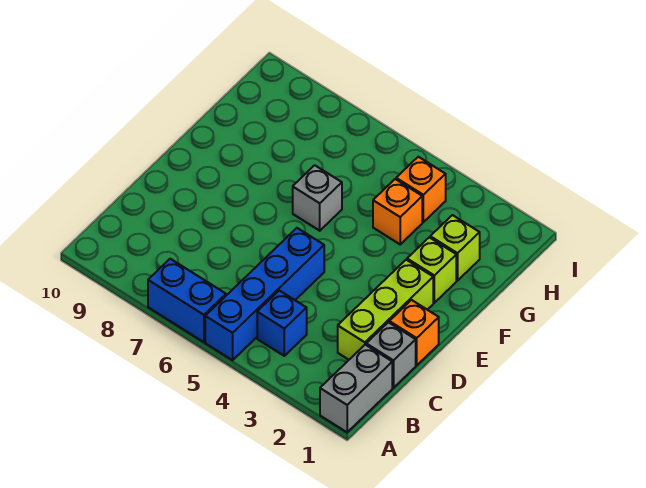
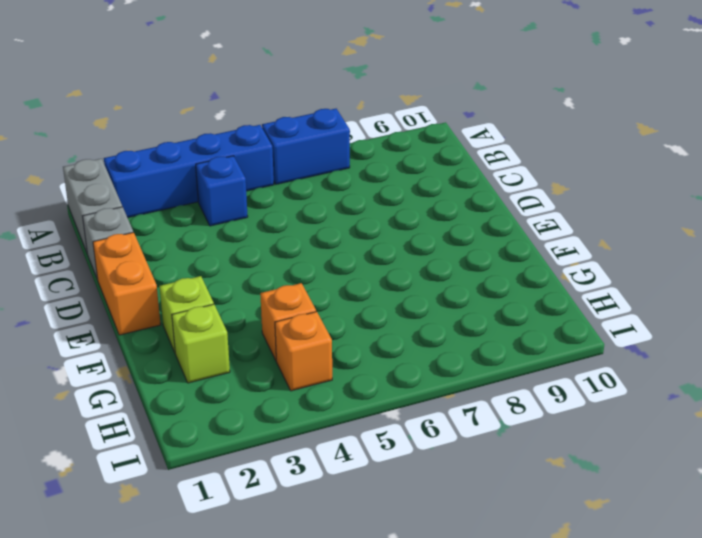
blue 1x4 brick [205,228,324,360] -> blue 1x4 brick turned to [104,125,274,218]
lime 1x3 brick [338,260,433,360] -> none
orange 1x1 brick [389,300,439,365] -> orange 1x2 brick [93,232,161,335]
grey 1x1 brick [293,165,342,231] -> none

